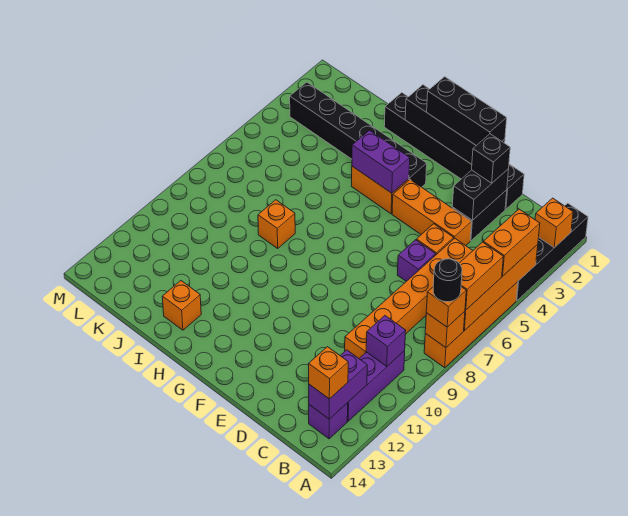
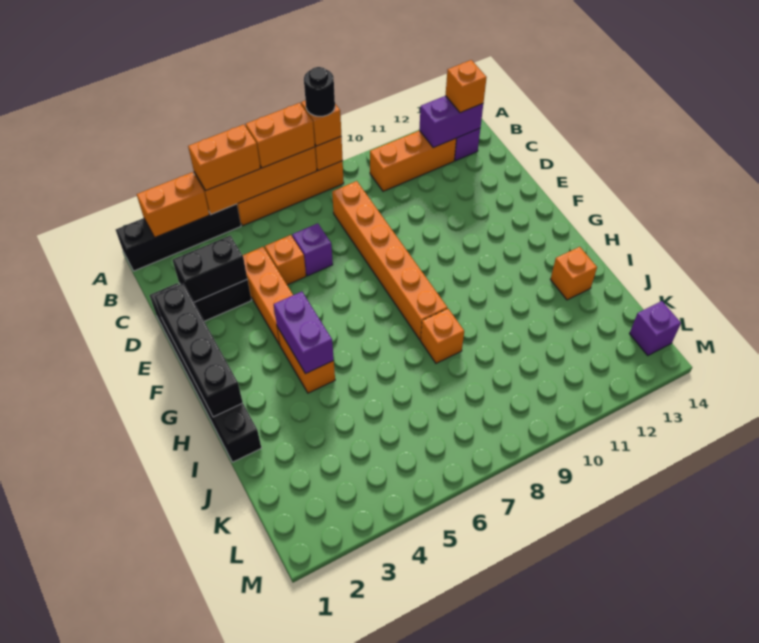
orange 1x1 brick [535,198,573,248] -> orange 1x2 brick [137,172,209,237]
purple 1x3 brick [347,351,405,421] -> orange 1x3 brick [370,131,456,191]
purple 1x1 brick [366,316,406,366] -> purple 1x1 brick moved to [630,301,681,356]
orange 1x6 brick [345,238,473,358] -> orange 1x6 brick turned to [332,181,447,340]
black 1x1 brick [472,134,510,183] -> none
black 1x3 brick [427,77,507,146] -> none
black 1x6 brick [290,82,427,187] -> none

